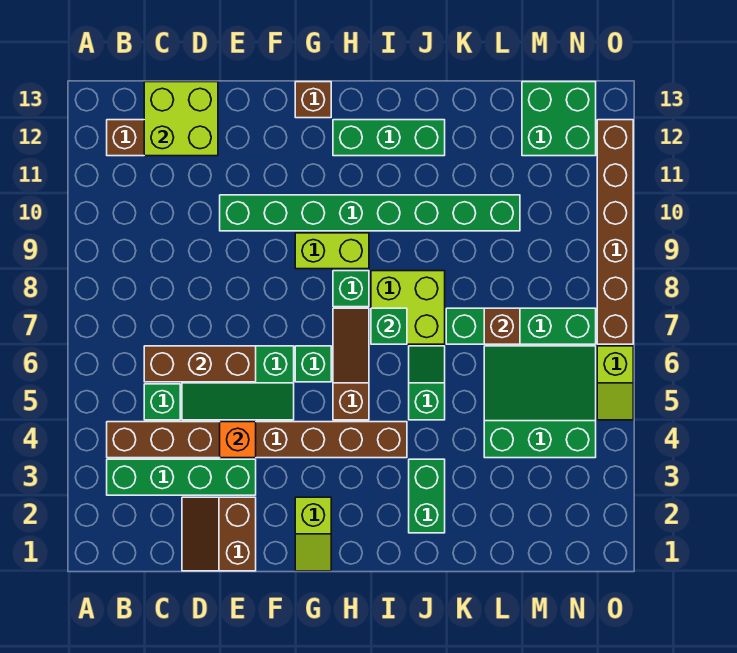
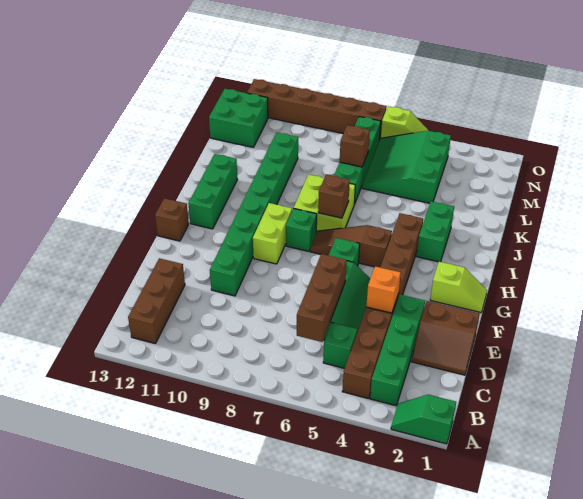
lime 2x2 brick [144,82,218,156] -> none
green 1x1 brick [371,308,407,344] -> brown 1x1 brick [318,175,350,218]
green 1x2 brick [409,459,445,533] -> green 1x2 brick turned to [417,201,454,262]
green 1x2 slope [409,346,445,420] -> green 1x2 slope moved to [391,395,456,444]

